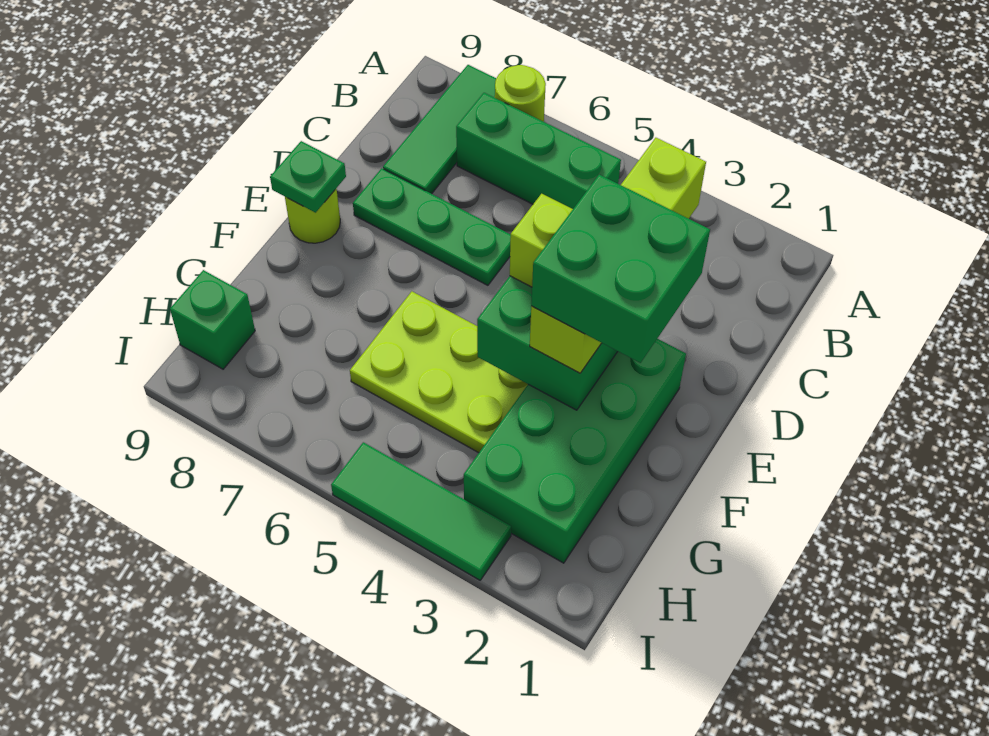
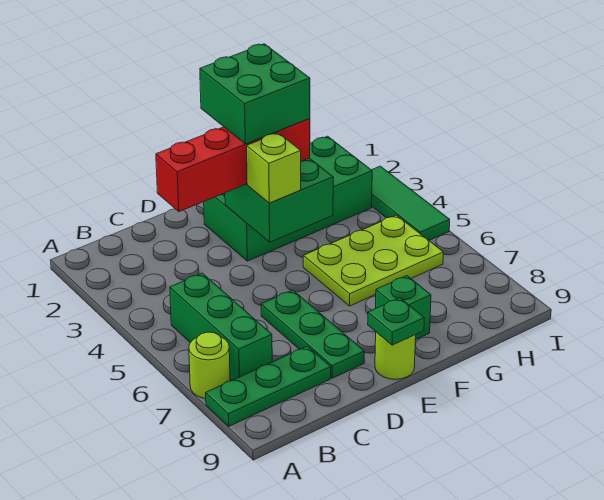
green 1x3 tile [383,65,496,194] -> green 1x3 plate [206,346,331,426]
lime 1x4 brick [530,138,706,373] -> red 1x4 brick [156,119,310,212]
lime 2x3 plate [350,292,528,453] -> lime 2x3 plate turned to [303,215,443,306]
green 1x1 brick [170,270,255,369] -> green 1x1 brick moved to [375,276,431,340]

